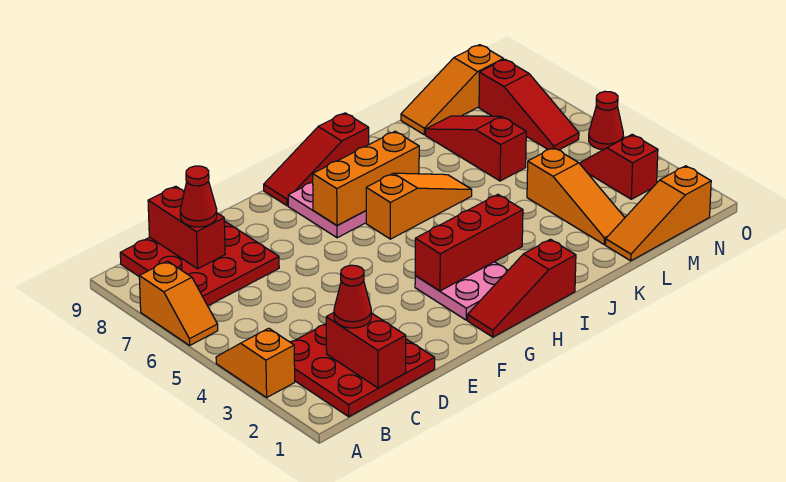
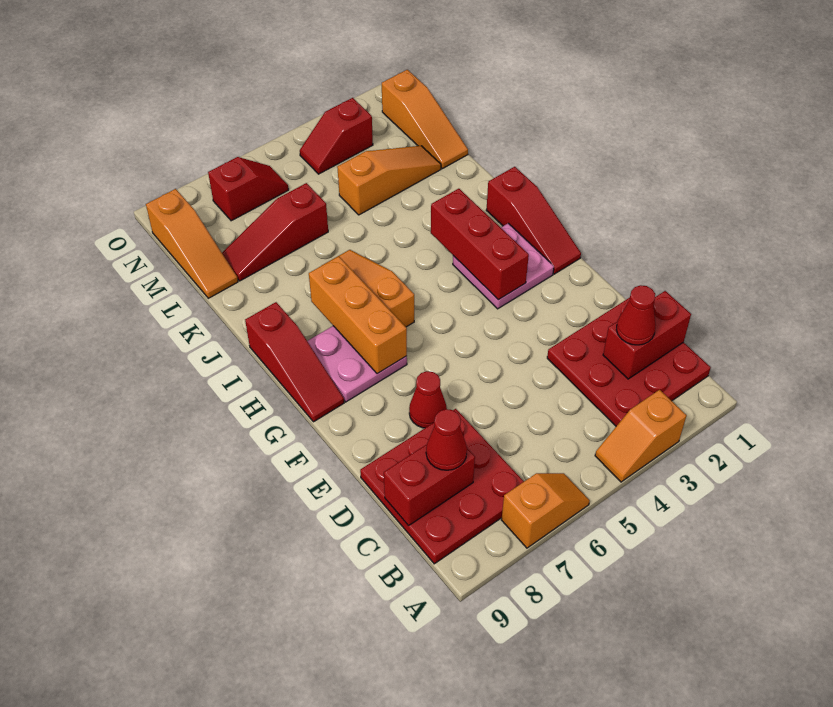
red 1x3 slope [479,59,579,150] -> red 1x2 slope [208,157,289,221]
red 1x1 cone [589,91,623,150] -> red 1x1 cone moved to [409,371,447,428]

